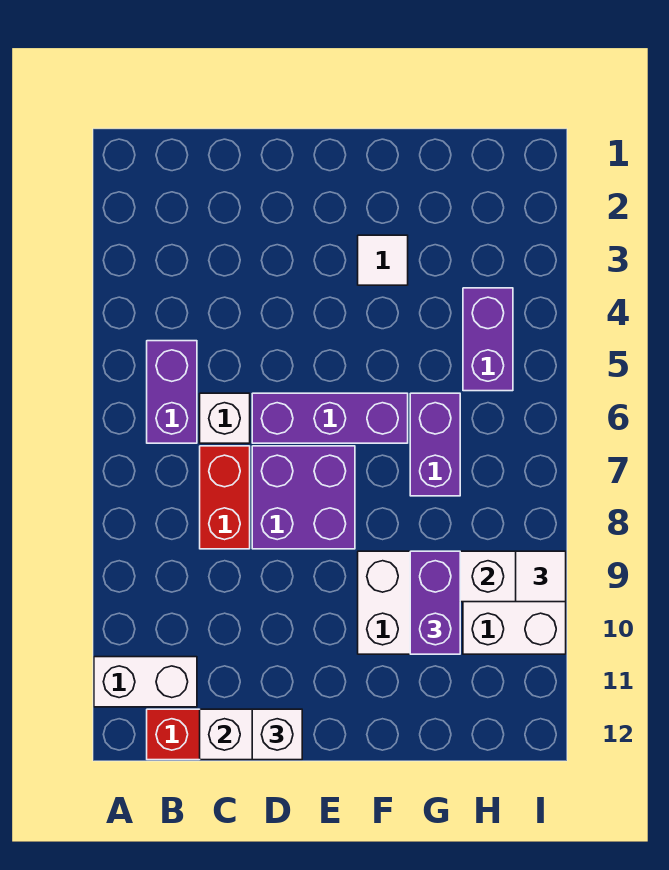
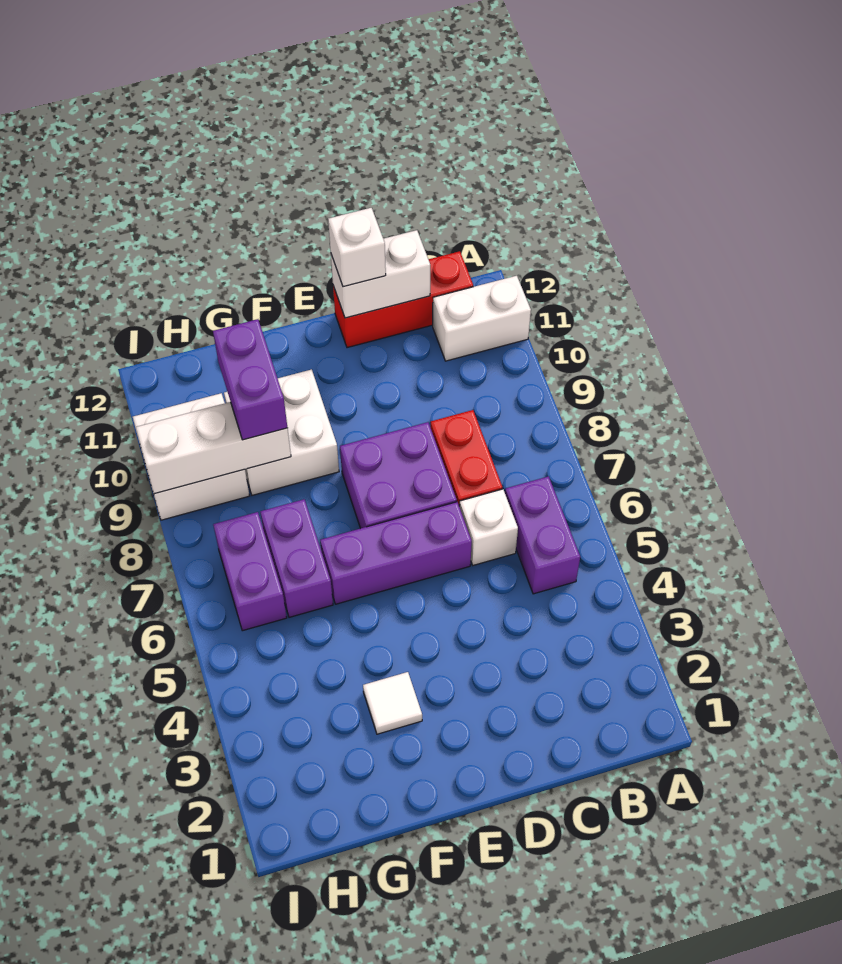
purple 1x2 brick [463,288,513,391] -> purple 1x2 brick moved to [213,512,287,631]
white 1x1 tile [516,551,566,602] -> none

